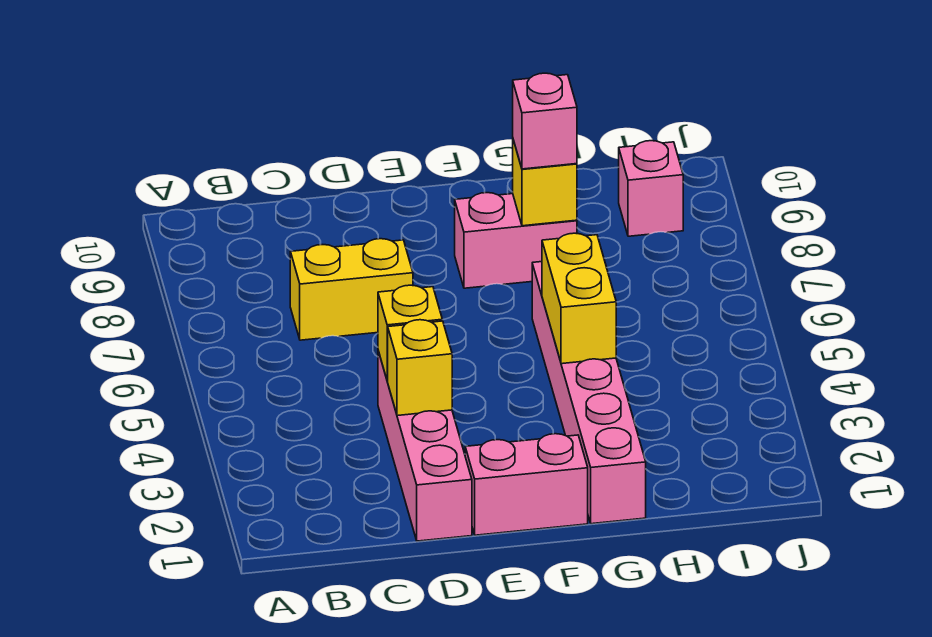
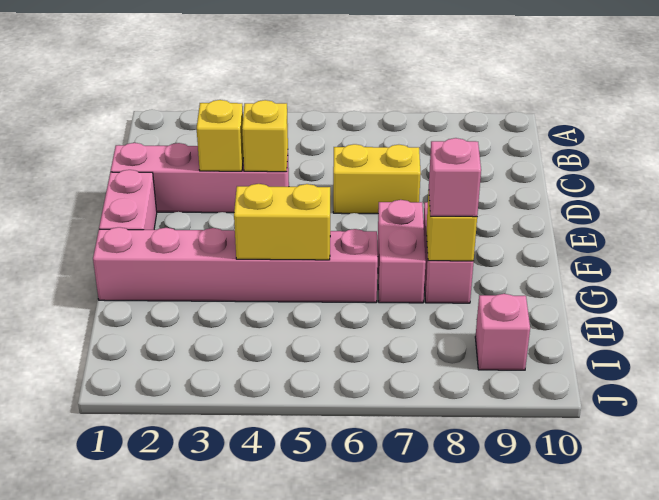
yellow 1x2 brick [290,239,413,340] -> yellow 1x2 brick turned to [333,144,421,214]
none -> pink 1x2 brick [378,200,426,303]

